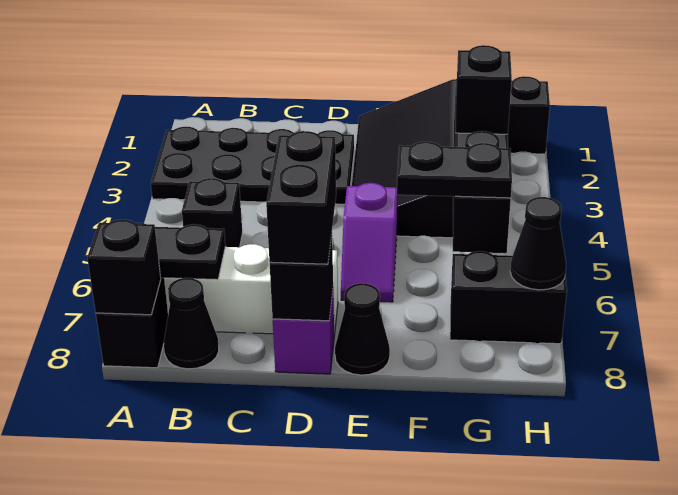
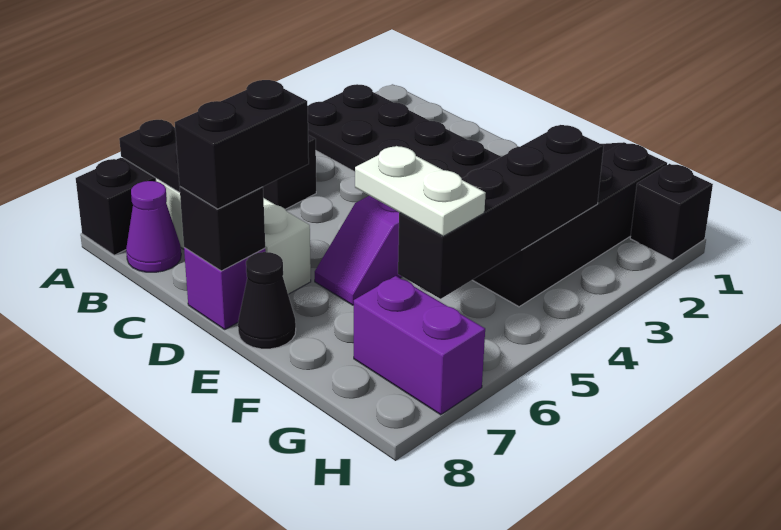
black 1x1 brick [87,220,161,315] -> none
black 1x1 cone [164,278,219,369] -> purple 1x1 cone [126,181,181,272]
black 1x2 plate [397,142,512,198] -> white 1x2 plate [355,146,486,236]
black 1x1 brick [456,45,512,134] -> none
black 1x2 brick [450,251,567,344] -> purple 1x2 brick [354,276,485,415]
black 1x1 cone [510,197,566,290] -> none

